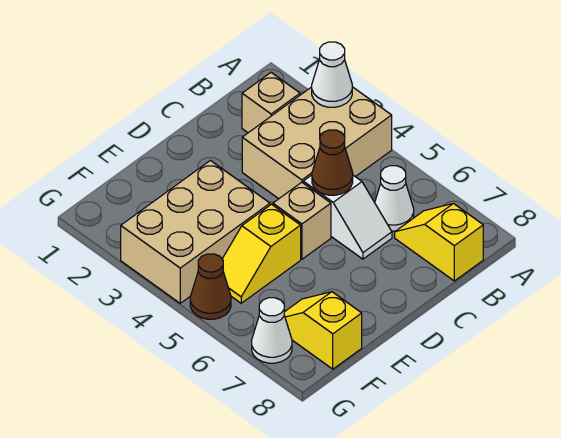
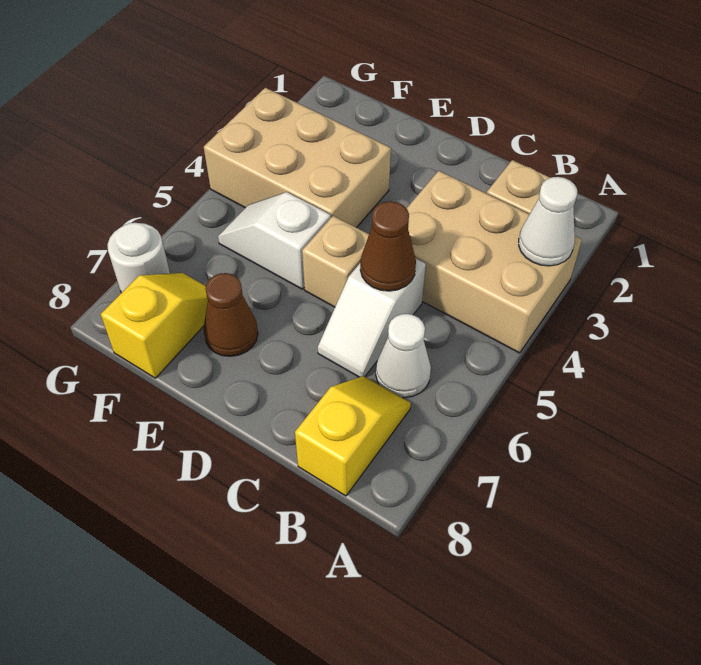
yellow 1x2 slope [222,204,301,303] -> white 1x2 slope [218,192,331,289]
brown 1x1 cone [190,254,231,319] -> brown 1x1 cone moved to [204,273,258,356]
white 1x1 cone [252,298,292,363] -> white 1x1 round brick [108,223,170,293]

